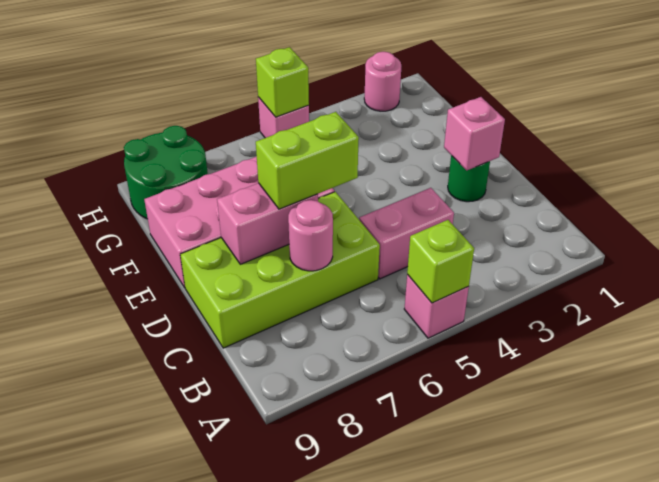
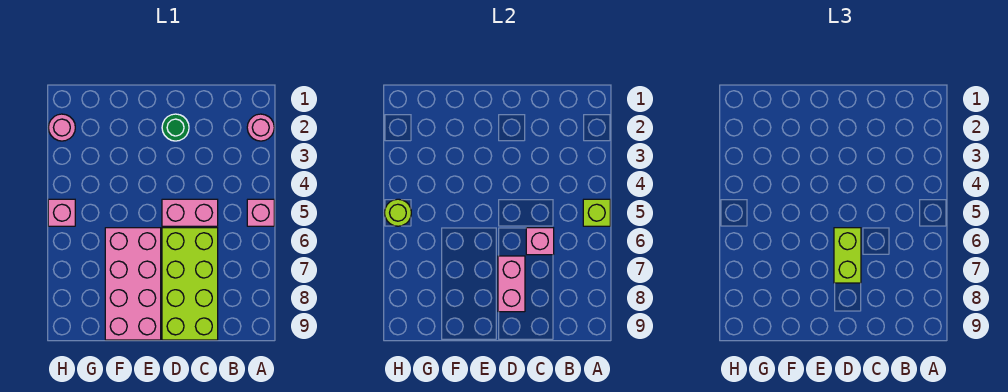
pink 1x2 brick [359,188,454,279] -> pink 1x2 brick turned to [162,199,218,226]
pink 1x1 round brick [288,200,333,271] -> pink 1x1 round brick moved to [247,114,274,141]
pink 1x1 brick [444,97,505,170] -> pink 1x1 brick moved to [526,228,554,255]
green 2x2 round brick [124,126,208,219] -> none
lime 1x1 brick [256,47,309,117] -> lime 1x1 round brick [384,199,411,226]

